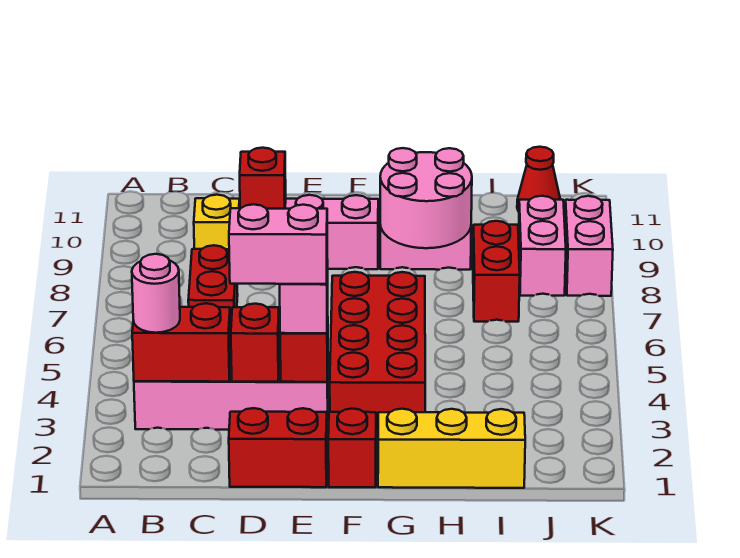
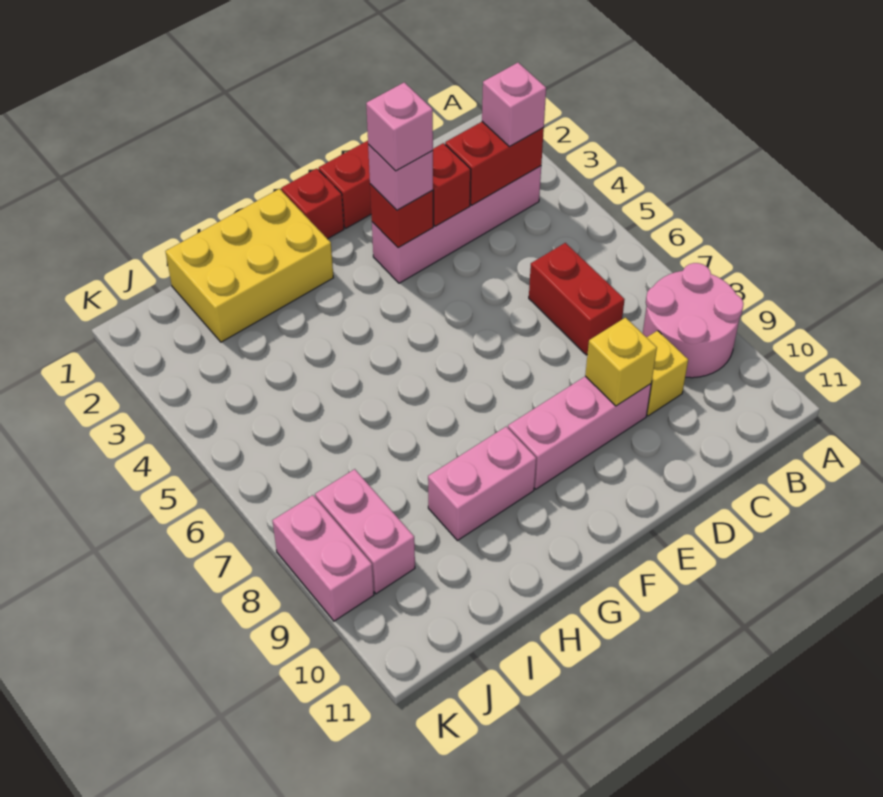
pink 1x1 round brick [132,254,180,333] -> pink 1x1 brick [482,63,546,146]
pink 1x2 brick [229,204,327,284] -> pink 1x1 brick [366,82,433,171]
red 1x1 brick [240,148,286,209] -> yellow 1x1 brick [585,318,657,406]
red 2x4 brick [330,272,425,430] -> none
yellow 1x3 brick [378,409,525,488] -> yellow 2x3 brick [165,189,333,342]
pink 2x2 round brick [380,148,472,248] -> pink 2x2 round brick moved to [643,263,743,378]
red 1x2 brick [473,221,520,322] -> none
red 1x1 cone [517,147,560,212] -> none

